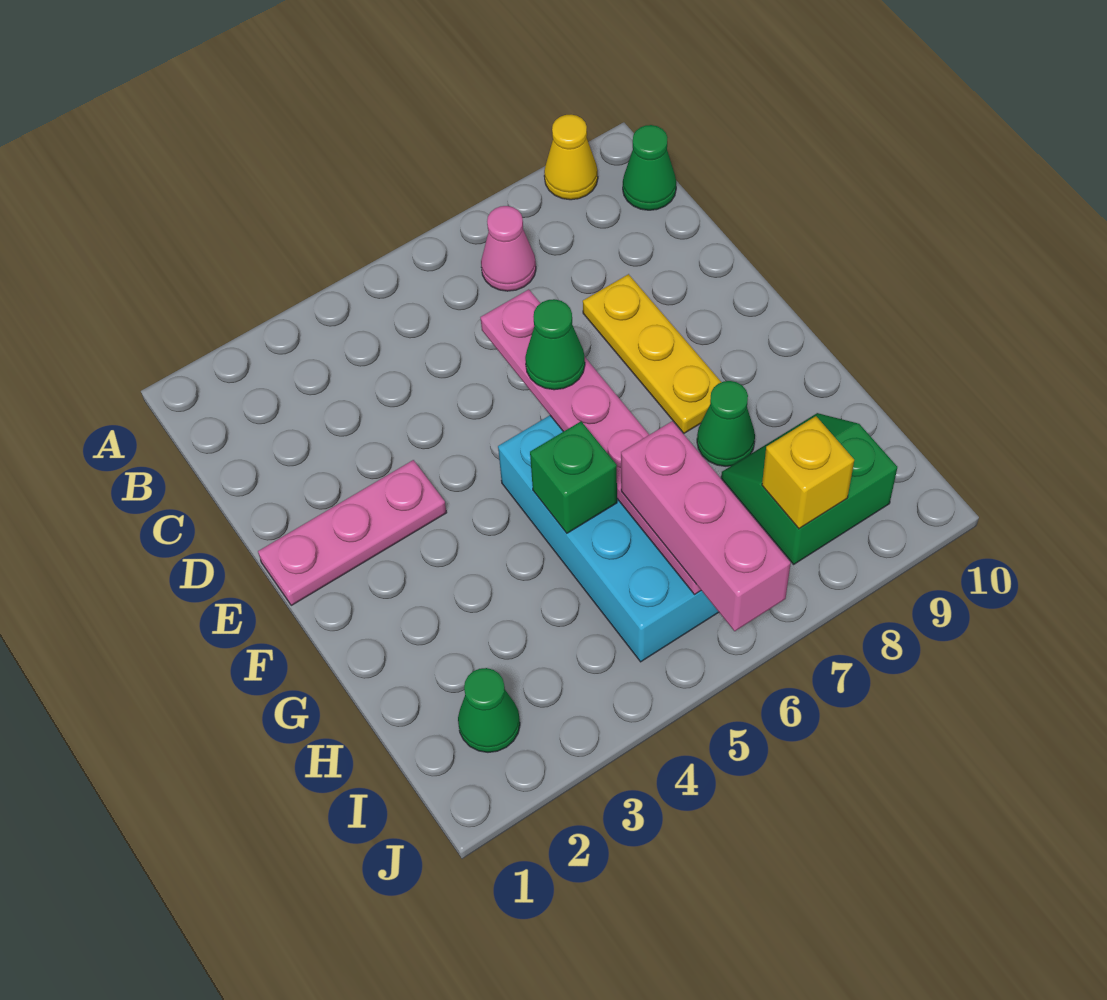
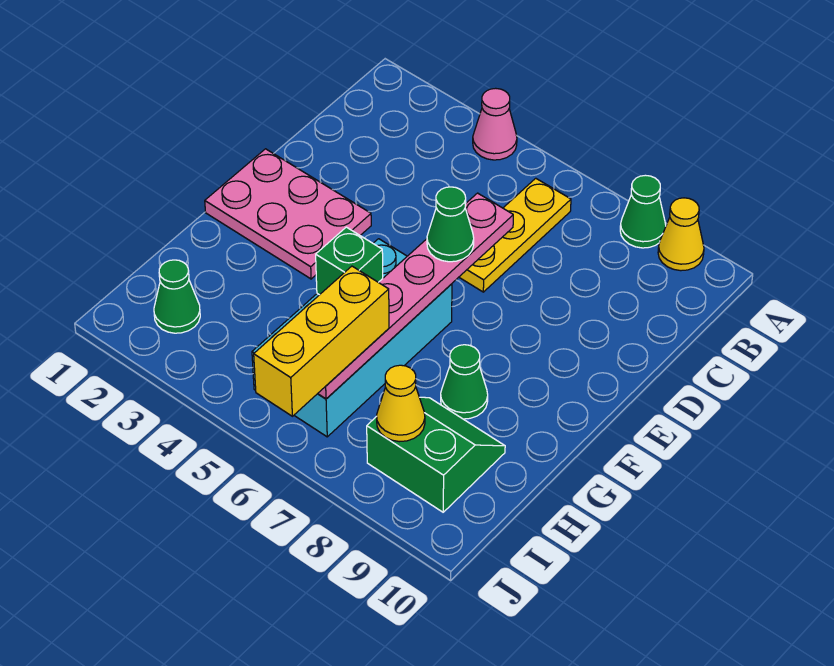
pink 1x1 cone [481,206,536,291] -> pink 1x1 cone moved to [473,88,517,160]
green 1x1 cone [623,125,676,210] -> green 1x1 cone moved to [620,175,666,248]
yellow 1x3 plate [583,274,721,433] -> yellow 1x3 plate moved to [459,178,571,292]
pink 1x3 plate [258,460,447,605] -> pink 2x3 plate [205,149,371,279]
pink 1x3 brick [621,421,791,631] -> yellow 1x3 brick [254,266,389,416]
yellow 1x1 brick [762,416,854,529] -> yellow 1x1 cone [377,365,425,442]

